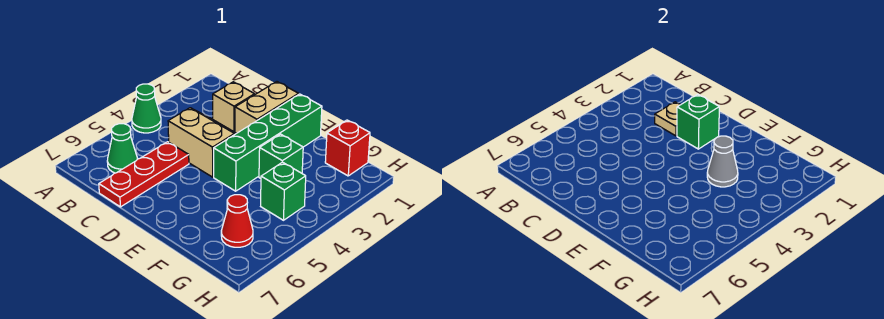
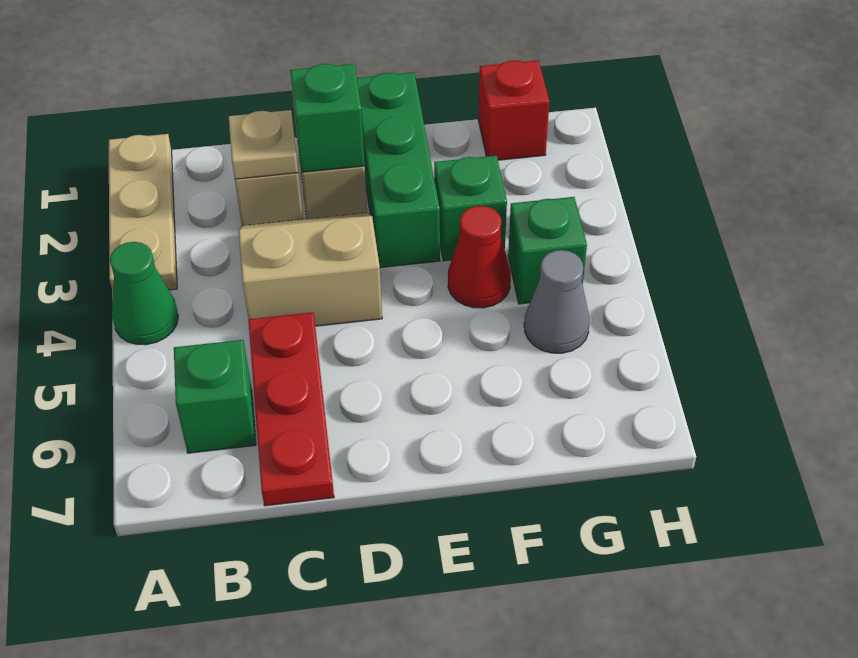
none -> tan 1x3 plate [109,134,177,291]
green 1x1 cone [107,124,137,173] -> green 1x1 brick [174,340,256,453]
green 1x4 brick [214,94,322,191] -> green 1x3 brick [357,73,440,268]
grey 1x1 cone [707,136,738,187] -> grey 1x1 cone moved to [524,250,590,353]
red 1x1 cone [221,195,253,247] -> red 1x1 cone moved to [448,206,511,308]

